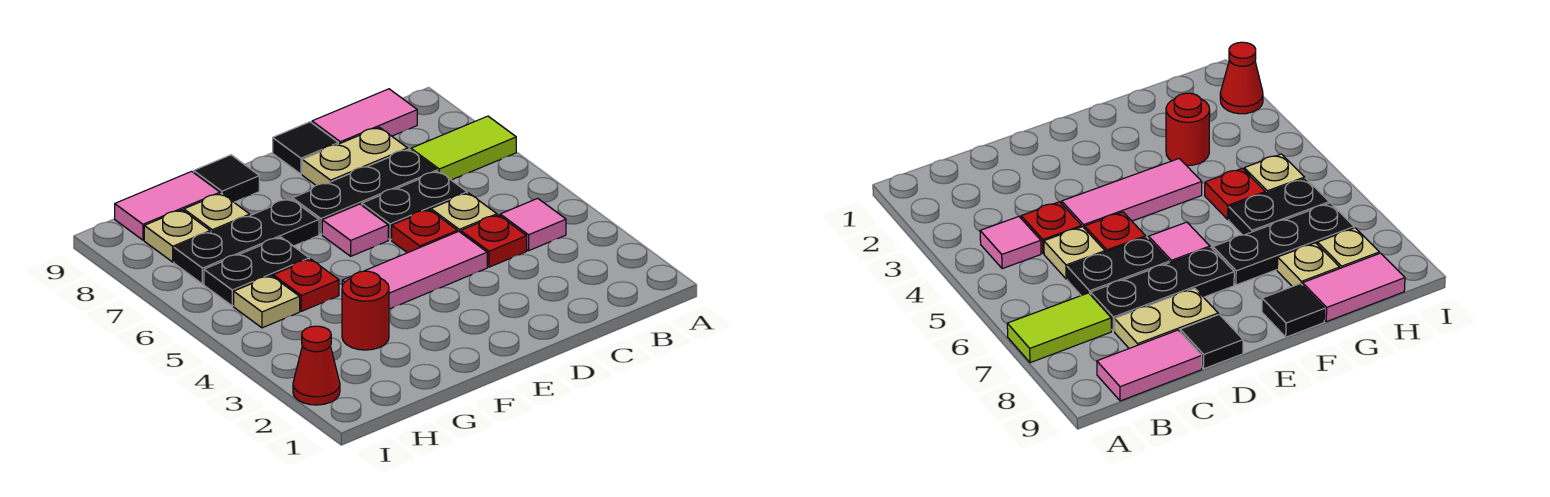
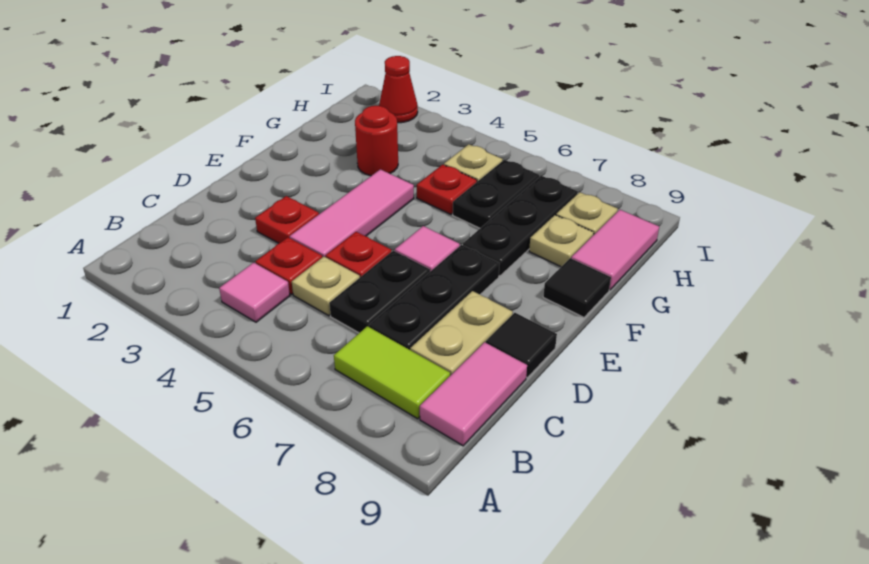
lime 1x2 tile [411,116,516,180] -> lime 1x2 tile turned to [334,326,450,419]
none -> red 1x1 plate [255,196,319,243]

